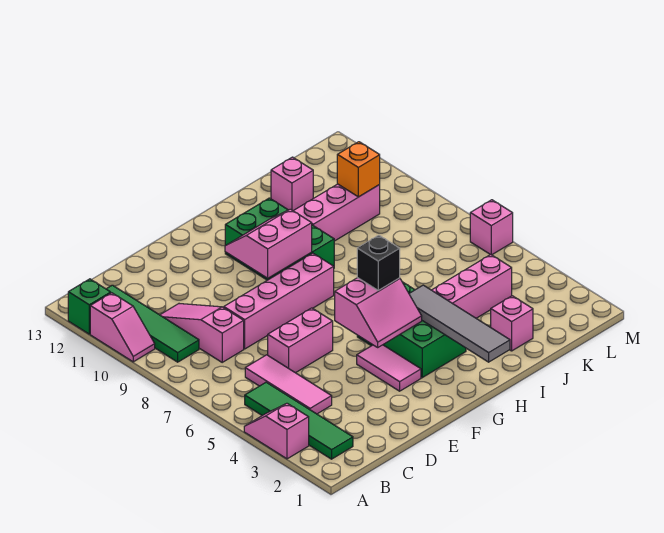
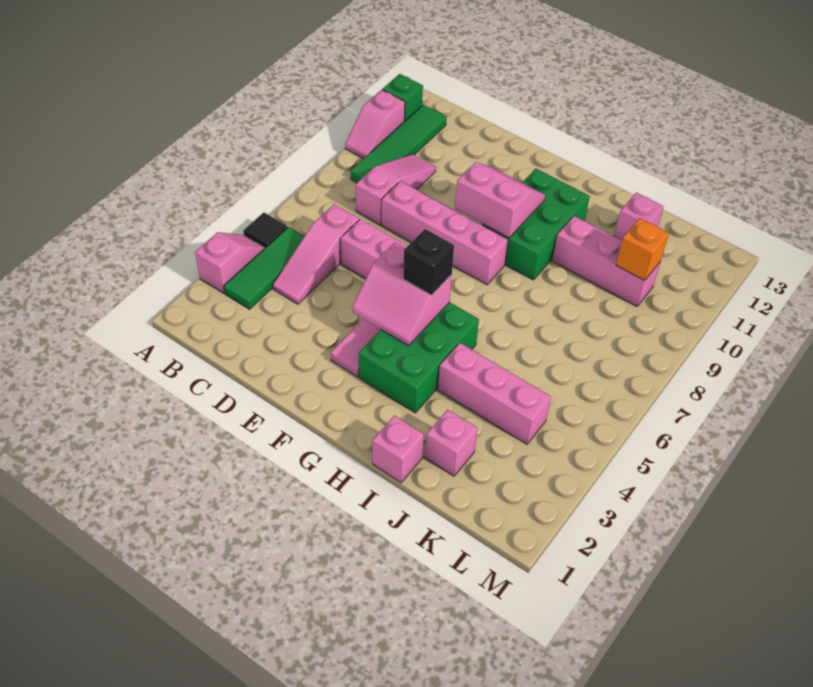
none -> black 1x1 tile [243,212,288,248]
green 1x4 tile [245,382,353,459] -> green 1x3 tile [224,227,305,309]
pink 1x3 tile [245,355,332,414] -> pink 1x3 slope [273,204,359,304]
grey 1x4 tile [409,285,510,362] -> none
pink 1x1 brick [470,200,513,255] -> pink 1x1 brick moved to [372,416,424,483]

